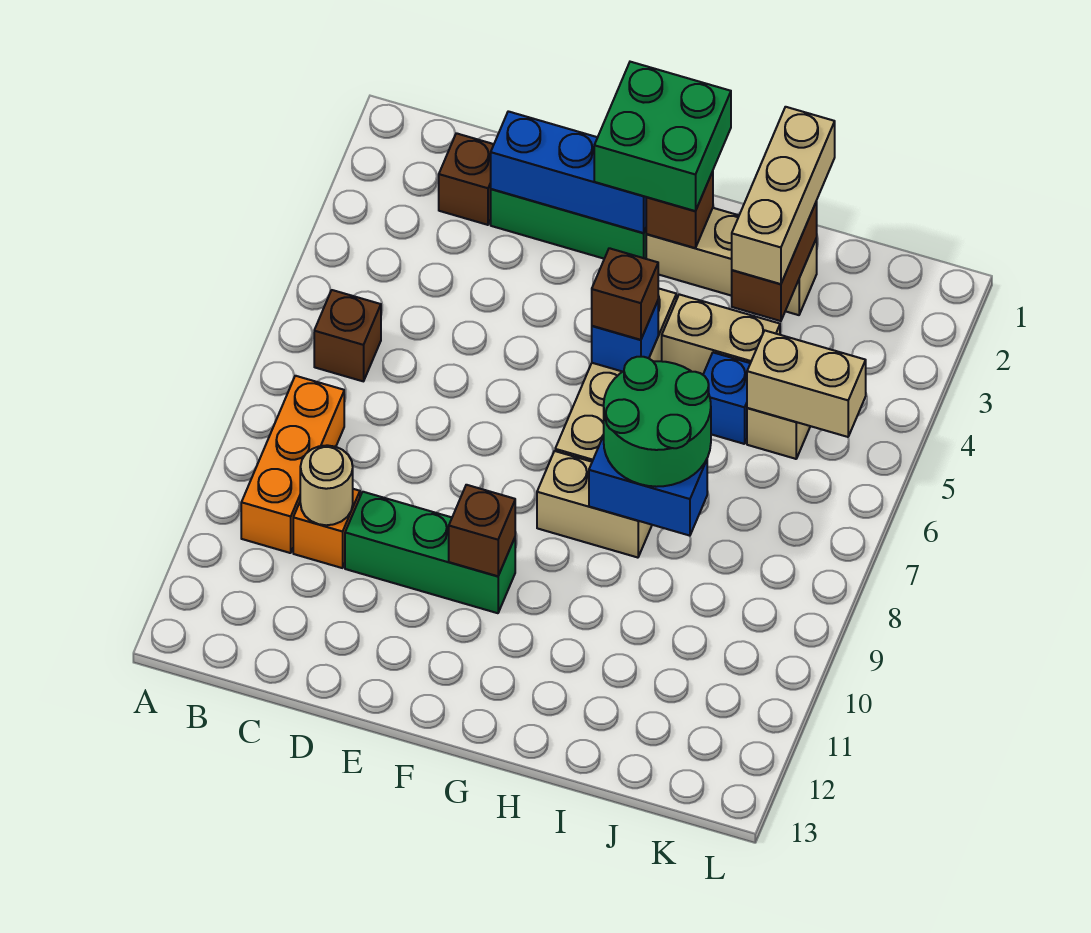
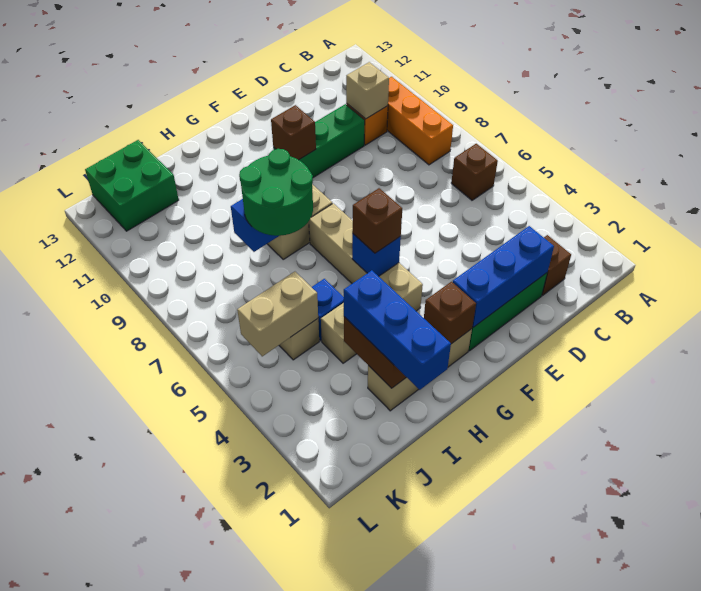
tan 1x1 round brick [300,445,353,525] -> tan 1x1 brick [346,62,389,119]
green 2x2 brick [594,62,731,211] -> green 2x2 brick moved to [85,140,179,231]
tan 1x3 brick [732,107,835,284] -> blue 1x3 brick [344,270,451,390]

